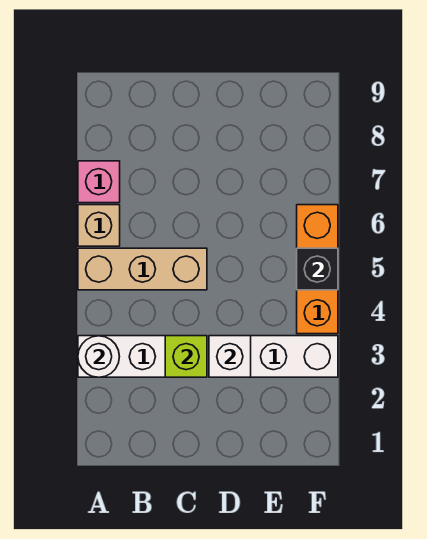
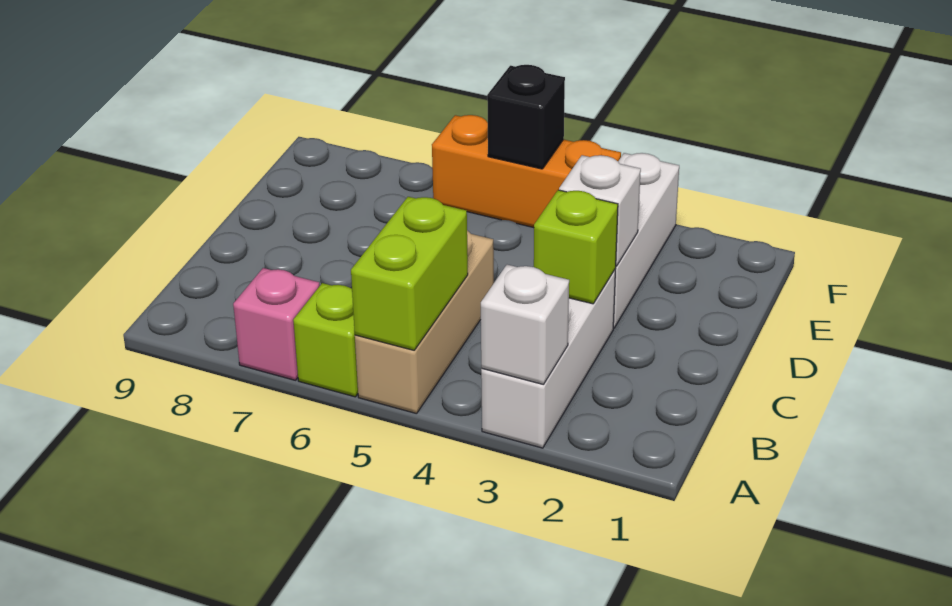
white 1x1 round brick [78,336,120,377] -> white 1x1 brick [481,265,569,385]
none -> lime 1x2 brick [351,197,468,350]
tan 1x1 brick [78,205,120,246] -> lime 1x1 brick [293,283,358,397]

